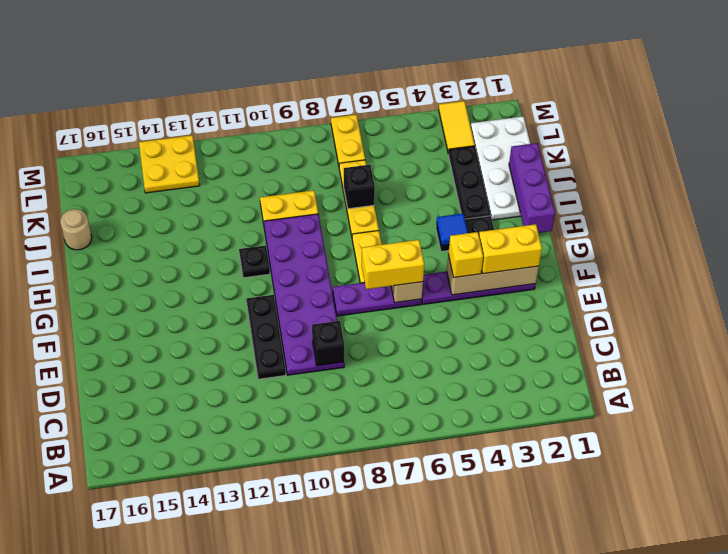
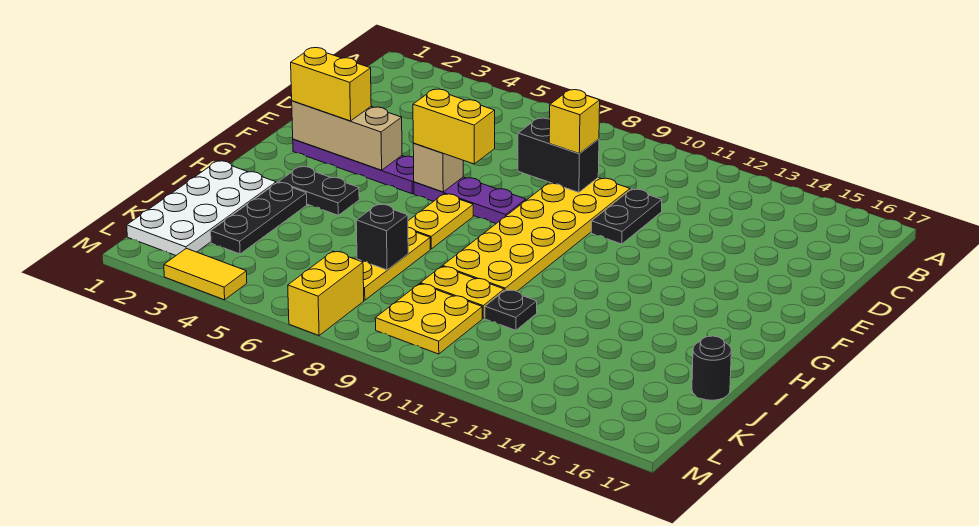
purple 2x6 plate [264,214,344,375] -> yellow 2x6 plate [443,178,630,291]
black 1x1 brick [312,321,344,366] -> black 1x2 brick [518,118,599,192]
black 1x3 plate [246,295,286,379] -> black 1x2 plate [591,189,662,244]
yellow 1x1 brick [448,232,483,278] -> yellow 1x1 brick moved to [549,90,600,154]
purple 1x3 brick [509,143,555,233] -> none
blue 1x1 tile [436,214,468,246] -> none
black 1x1 plate [239,245,270,278] -> black 1x1 plate moved to [485,290,537,330]
tan 1x1 round brick [60,209,92,250] -> black 1x1 round brick [692,336,731,400]
yellow 1x2 tile [439,101,475,154] -> yellow 1x2 tile turned to [164,248,247,300]
yellow 1x2 plate [331,115,365,165] -> yellow 1x2 brick [288,251,364,335]
yellow 2x2 plate [139,135,200,193] -> yellow 2x2 plate moved to [375,284,482,354]

